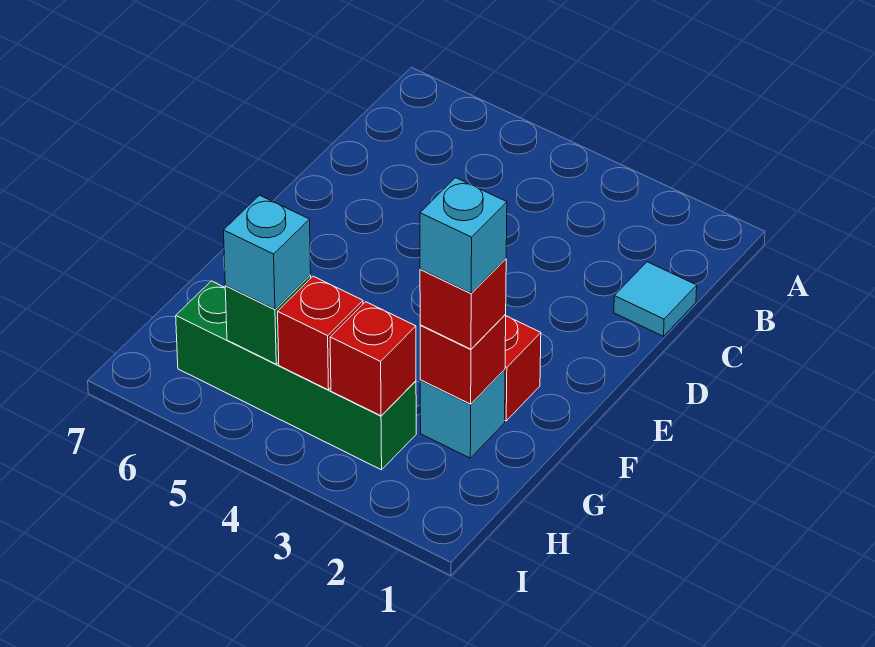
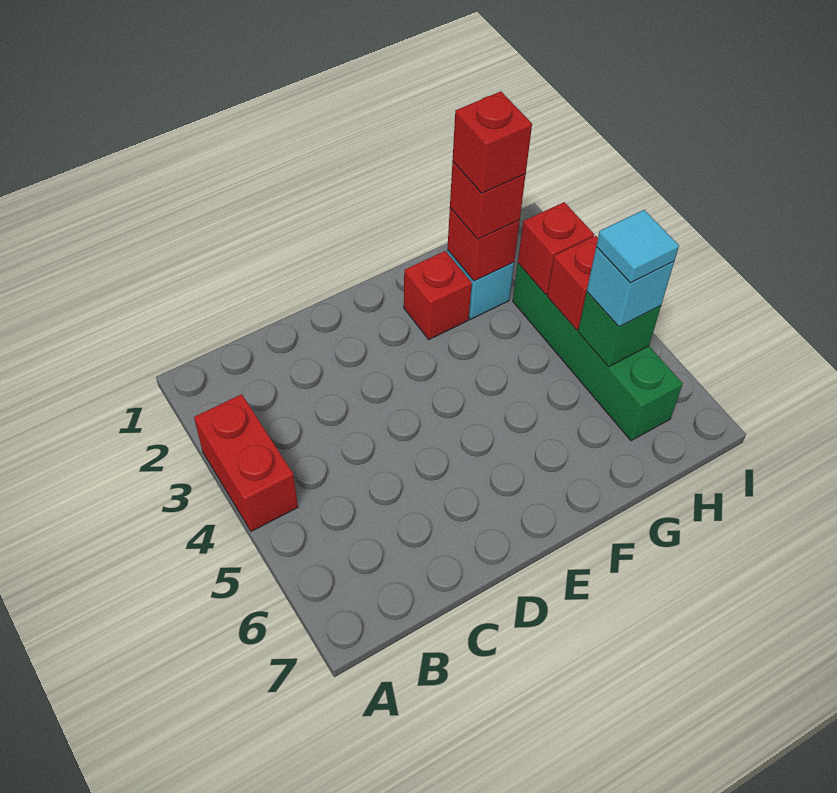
none -> red 1x2 brick [194,394,298,531]
cyan 1x1 tile [614,262,697,336] -> cyan 1x1 tile moved to [596,210,679,283]
cyan 1x1 brick [420,178,507,293] -> red 1x1 brick [453,91,532,193]

